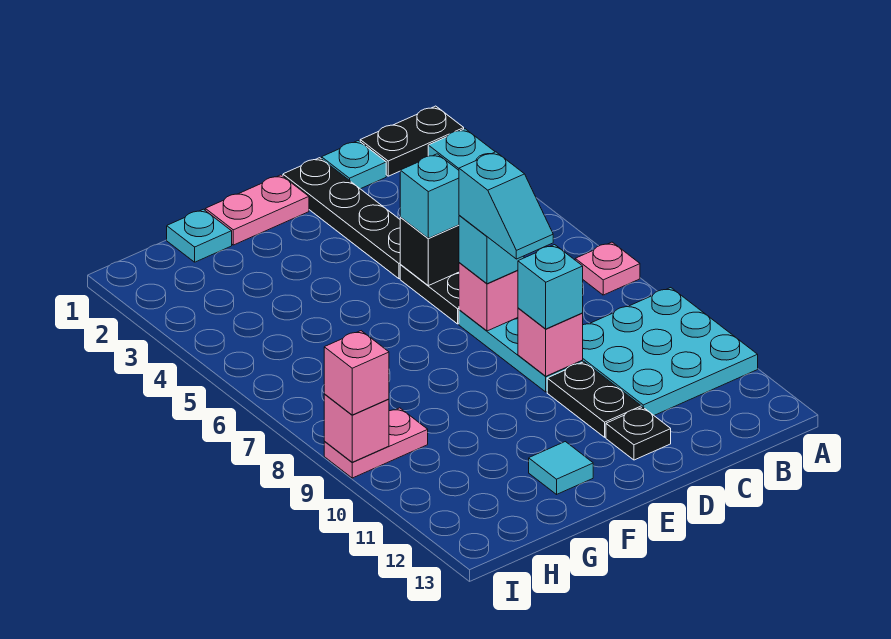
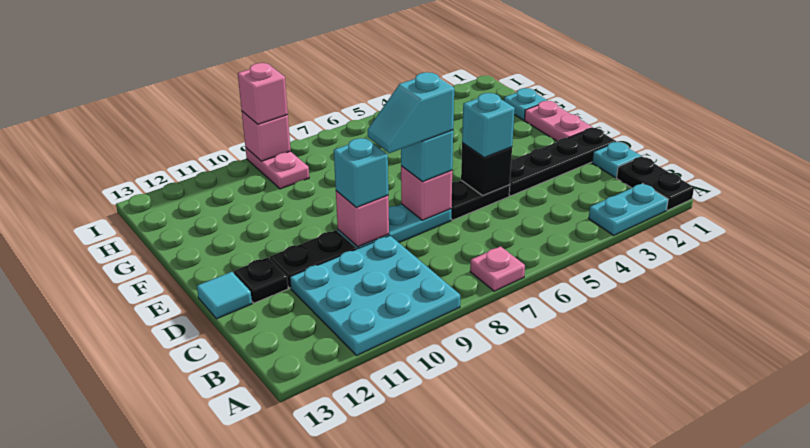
cyan 1x1 tile [529,442,593,494] -> cyan 1x1 tile moved to [197,272,252,319]

